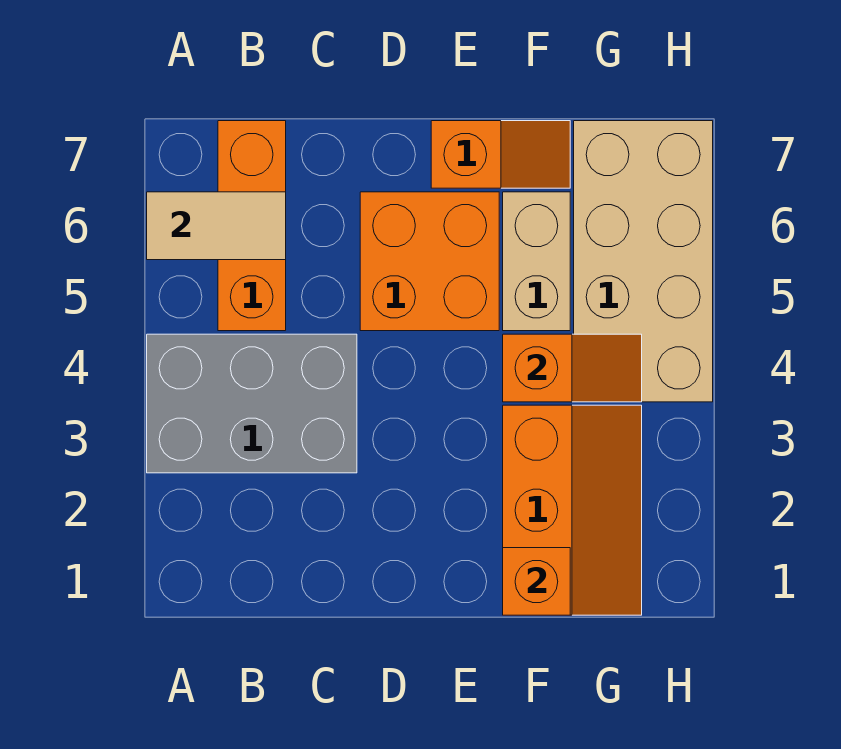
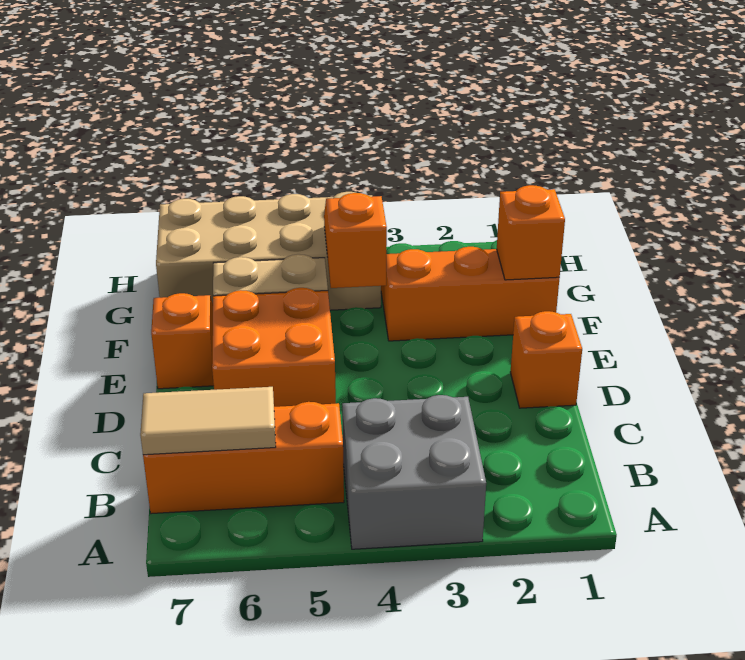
grey 2x3 brick [147,334,357,473] -> grey 2x2 brick [342,395,486,549]
tan 1x2 tile [147,192,286,260] -> tan 1x2 tile turned to [140,387,276,455]
none -> orange 1x1 brick [510,311,582,408]

